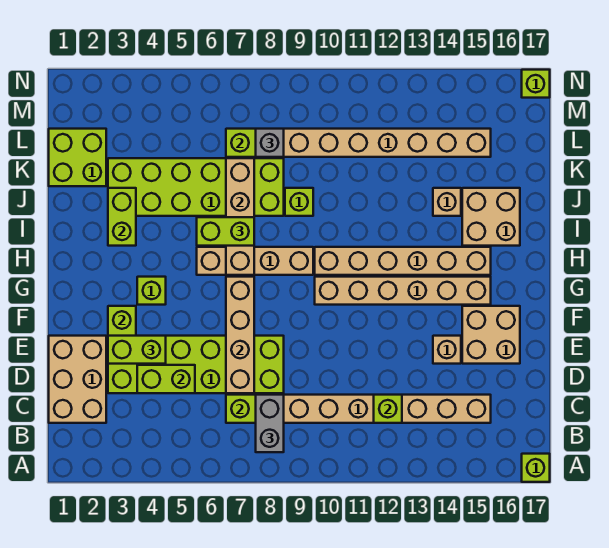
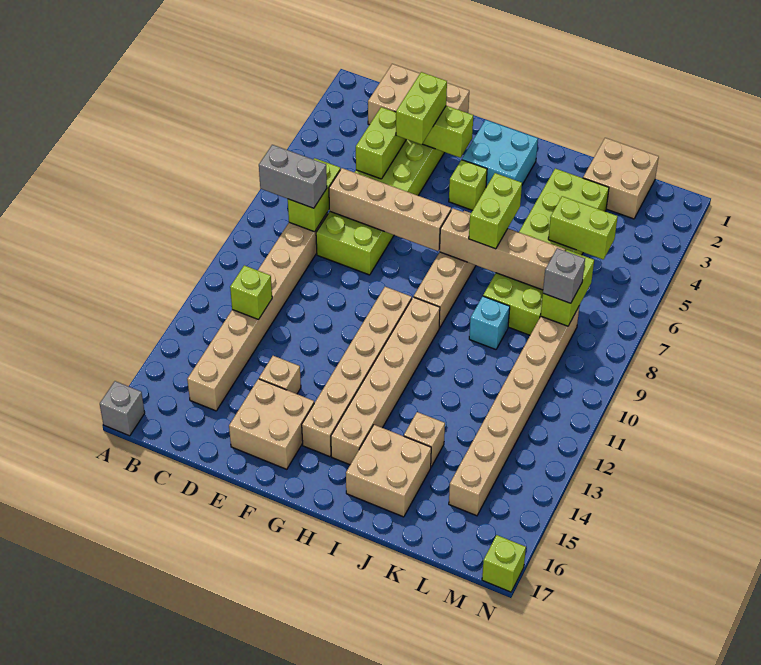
lime 1x1 brick [522,454,550,482] -> grey 1x1 brick [100,381,145,436]
none -> cyan 2x2 brick [462,120,538,187]
lime 1x2 brick [108,188,136,246] -> lime 1x2 brick moved to [548,196,618,260]
lime 1x1 brick [285,188,313,216] -> cyan 1x1 brick [469,296,510,349]
lime 2x2 brick [49,129,106,186] -> tan 2x2 brick [583,138,659,219]

